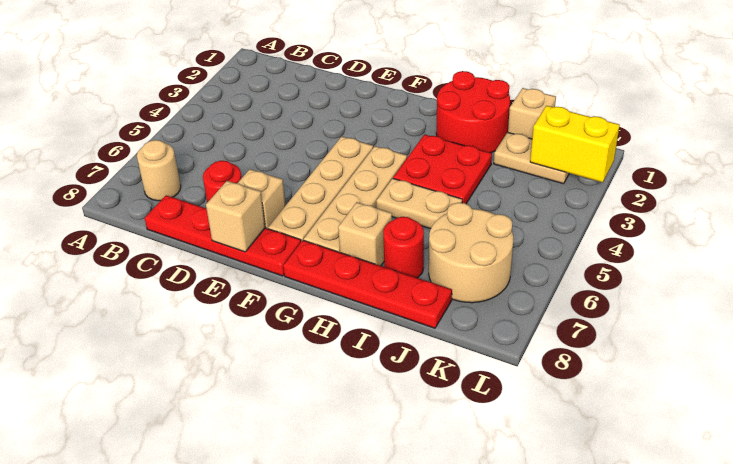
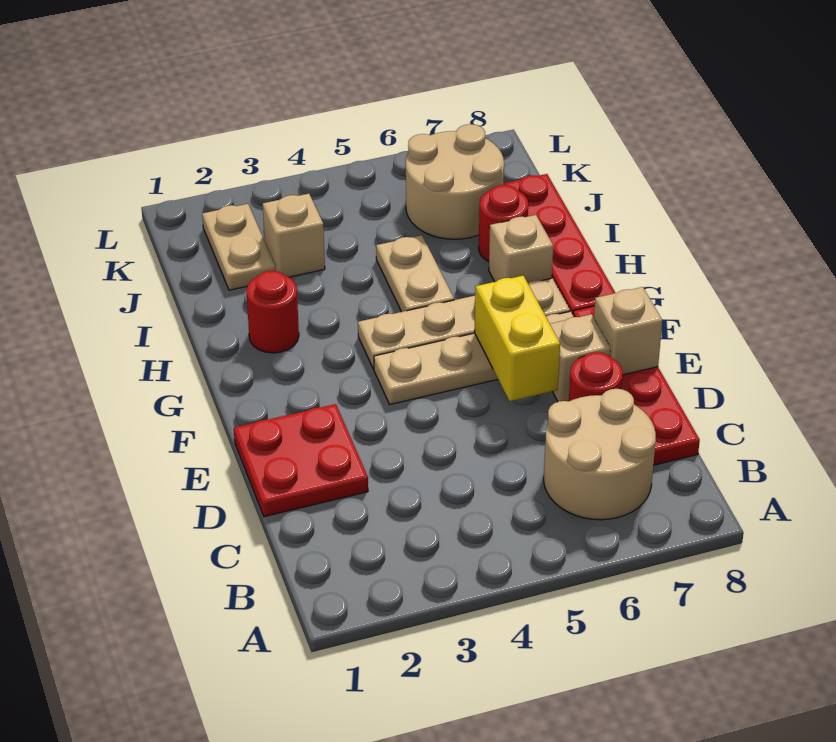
tan 1x1 round brick [137,140,181,201] -> tan 2x2 round brick [544,389,656,520]
red 2x2 round brick [436,71,510,153] -> red 1x1 round brick [246,271,299,353]
red 2x2 plate [393,134,492,204] -> red 2x2 plate moved to [234,404,368,517]
tan 1x1 brick [508,88,556,139] -> tan 1x1 brick moved to [263,194,325,277]
yellow 1x2 brick [530,106,620,182] -> yellow 1x2 brick moved to [475,276,560,401]

